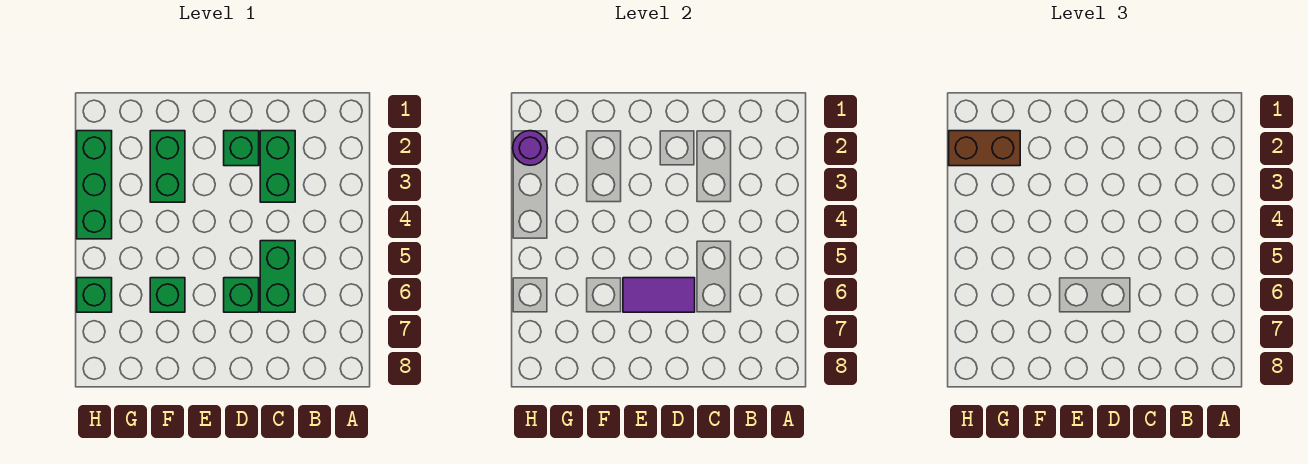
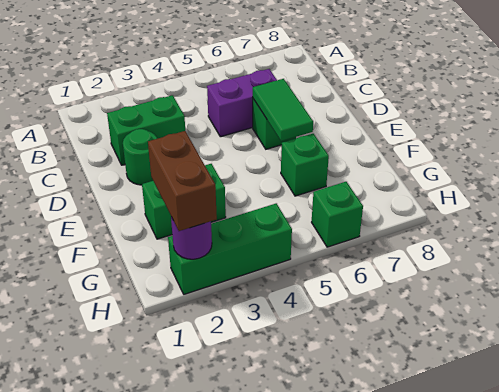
green 1x2 brick [260,241,295,312] -> purple 1x2 brick [207,69,277,137]
green 1x1 brick [224,131,259,166] -> green 1x1 round brick [123,129,157,185]
purple 1x2 tile [623,278,695,312] -> green 1x2 tile [253,79,313,141]

